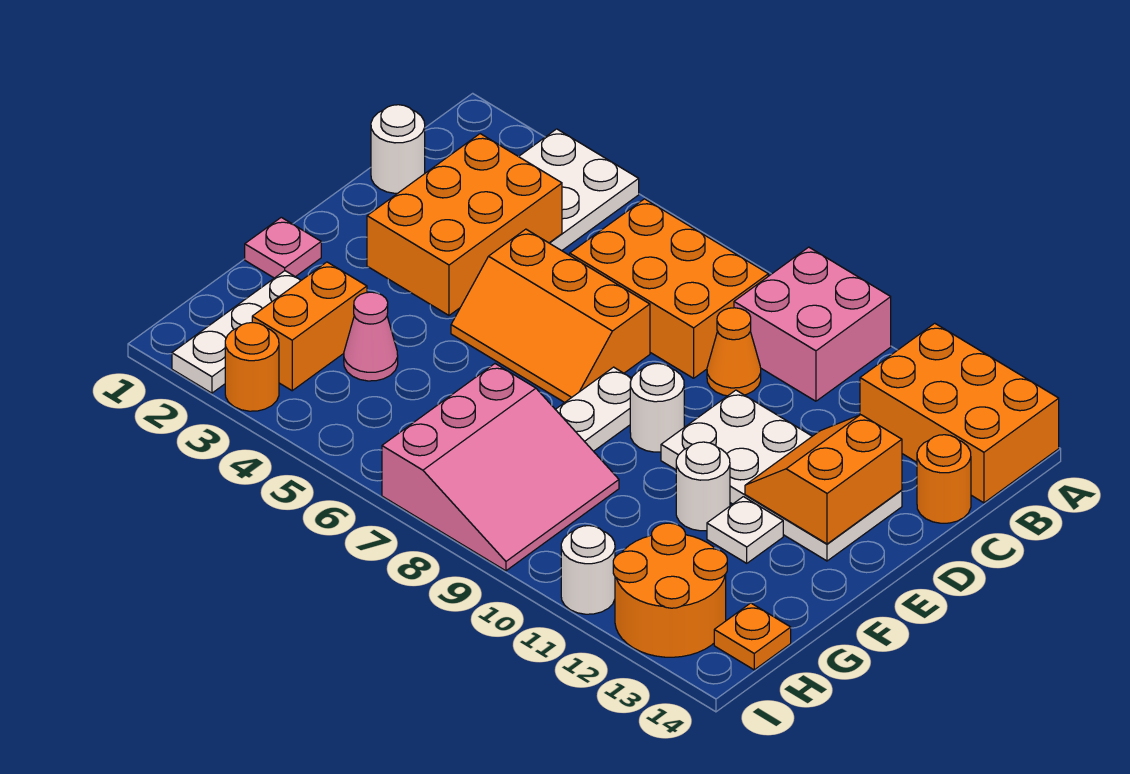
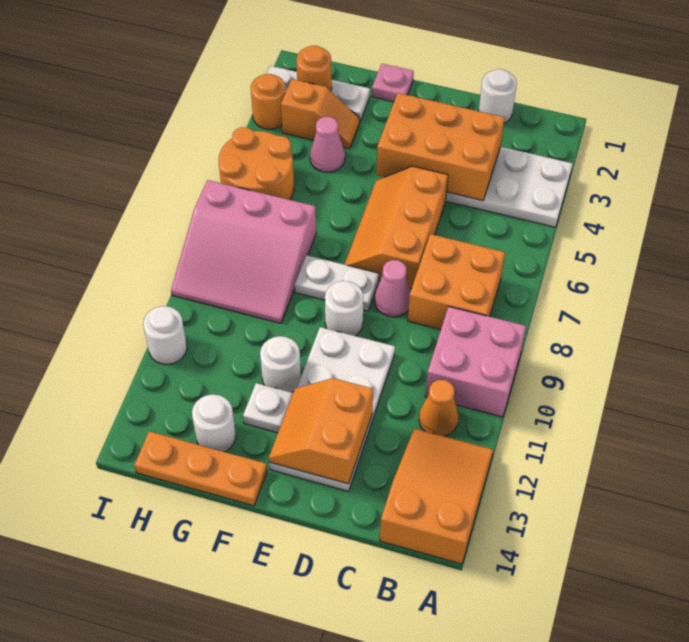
orange 2x3 brick [860,323,1059,503] -> orange 2x3 slope [380,429,493,564]
orange 2x3 brick [570,199,768,378] -> orange 2x2 brick [408,234,505,330]
orange 1x1 cone [707,308,761,396] -> orange 1x1 cone moved to [419,380,459,436]
orange 1x1 round brick [917,435,971,523] -> orange 1x1 round brick moved to [296,46,332,91]
none -> pink 1x1 cone [374,260,411,317]
orange 2x2 slope [745,415,902,544] -> orange 2x2 slope turned to [269,378,373,484]
orange 1x2 brick [252,262,367,391] -> orange 1x2 slope [281,79,360,149]
none -> white 1x1 round brick [192,394,236,452]
orange 2x2 round brick [613,523,727,657] -> orange 2x2 round brick moved to [219,127,294,200]
orange 1x1 plate [714,603,791,670] -> orange 1x3 plate [134,431,267,506]

